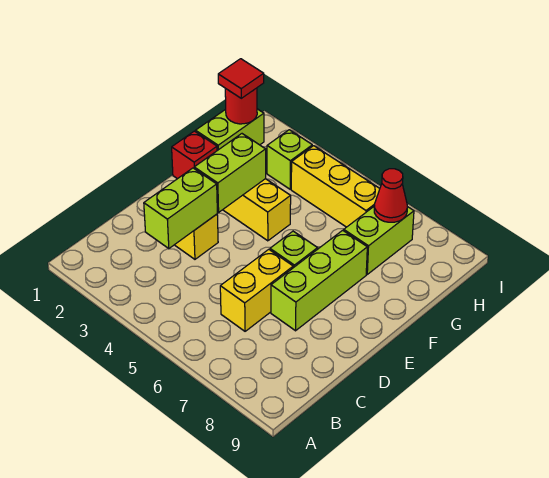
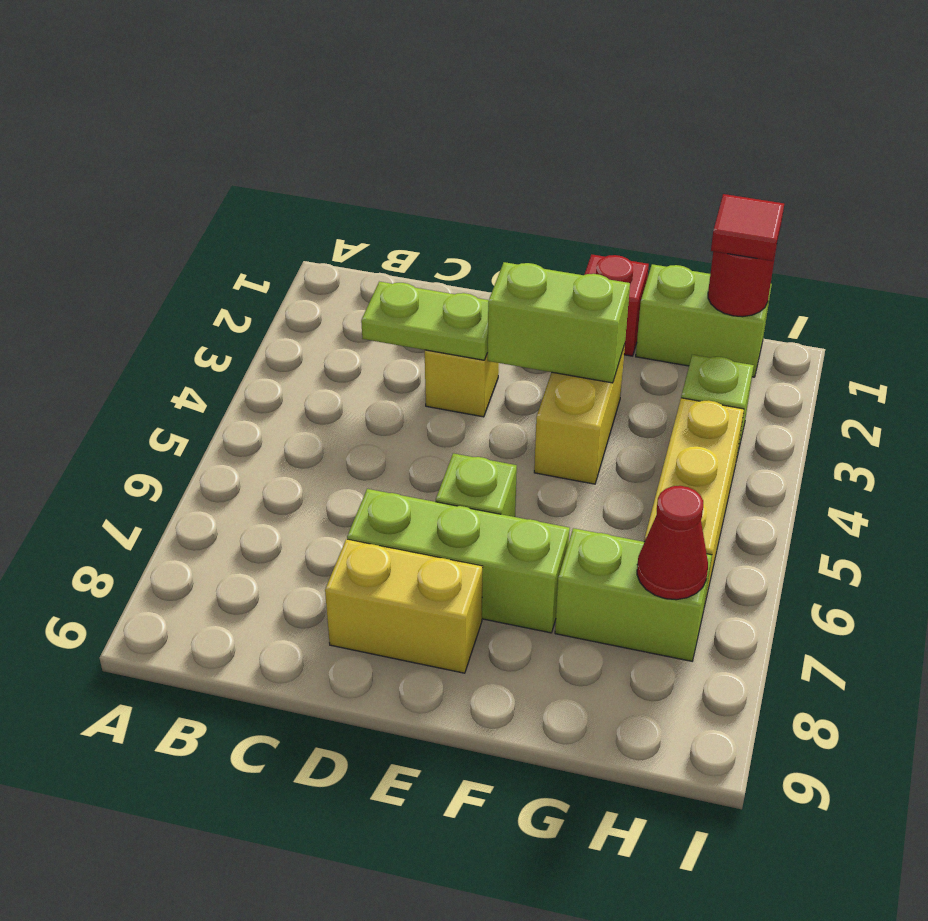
lime 1x2 brick [144,168,217,249] -> lime 1x2 plate [361,282,489,360]
yellow 1x2 brick [220,249,293,331] -> yellow 1x2 brick moved to [325,539,483,673]

